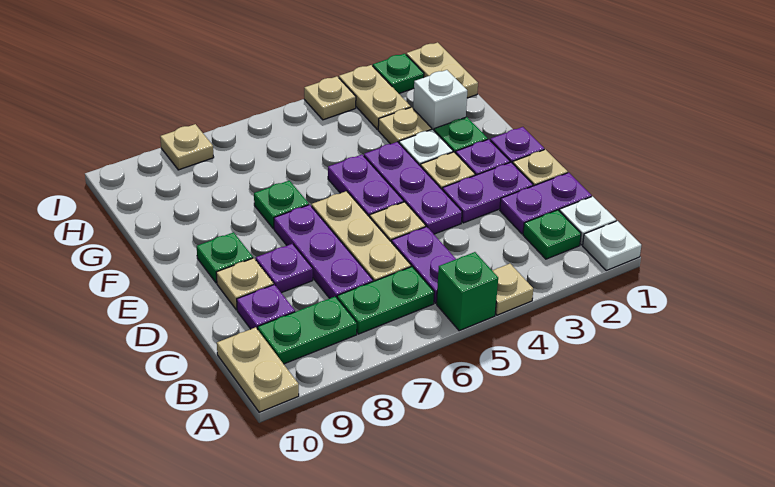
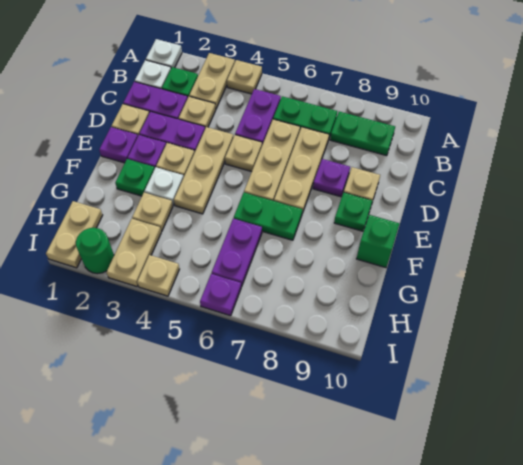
green 1x1 brick [437,252,498,331] -> green 1x1 brick moved to [357,215,399,268]
tan 1x2 plate [217,327,299,412] -> tan 1x2 plate moved to [189,53,235,109]
purple 1x3 plate [274,205,373,298] -> tan 1x3 plate [274,127,329,213]
purple 1x1 plate [237,285,295,329] -> purple 1x1 plate moved to [200,274,241,316]
purple 1x3 plate [364,142,462,234] -> tan 1x3 plate [174,127,233,214]
purple 1x2 plate [328,155,404,217] -> purple 1x2 plate moved to [212,218,262,287]
green 1x1 plate [254,181,309,229] -> green 1x2 plate [234,193,302,240]
white 1x1 brick [413,70,467,130] -> none
green 1x1 plate [373,54,424,93] -> green 1x1 round brick [76,228,114,274]
tan 1x1 plate [160,124,214,170] -> tan 1x1 plate moved to [179,97,216,128]

